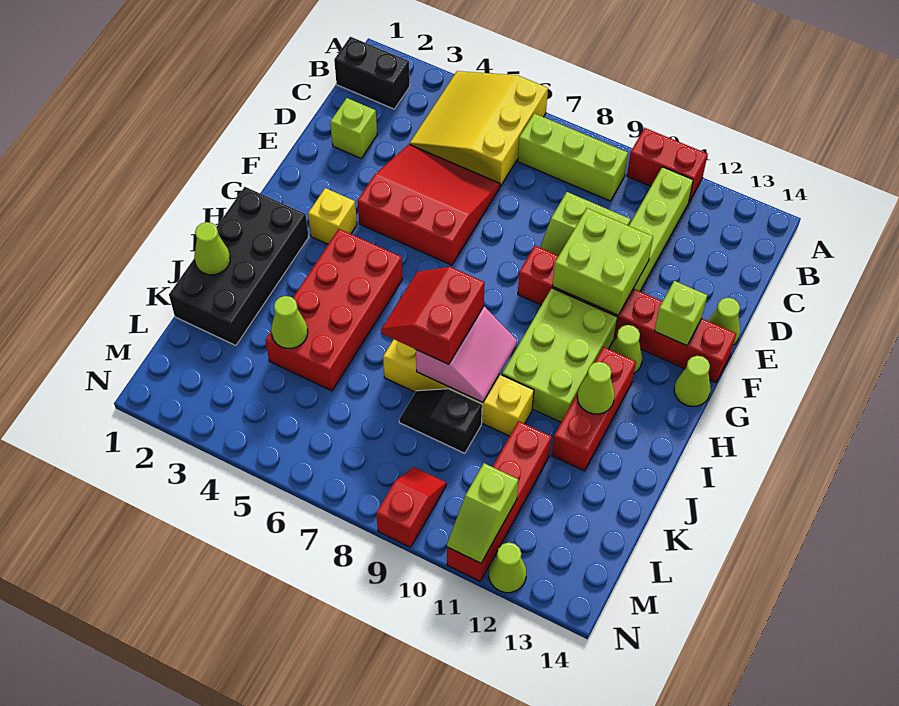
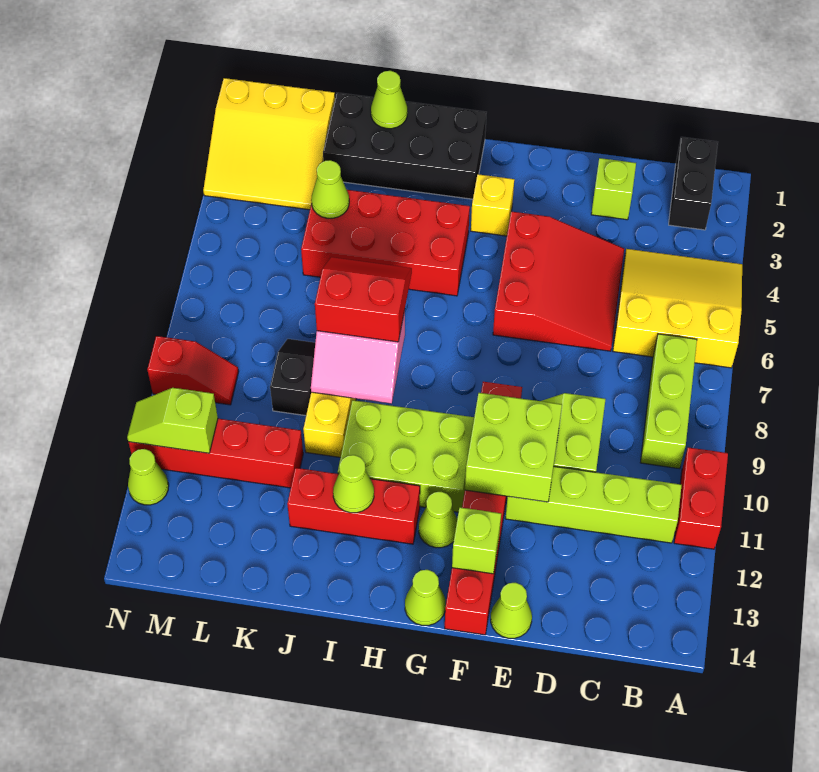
none -> yellow 3x3 slope [203,78,335,210]

